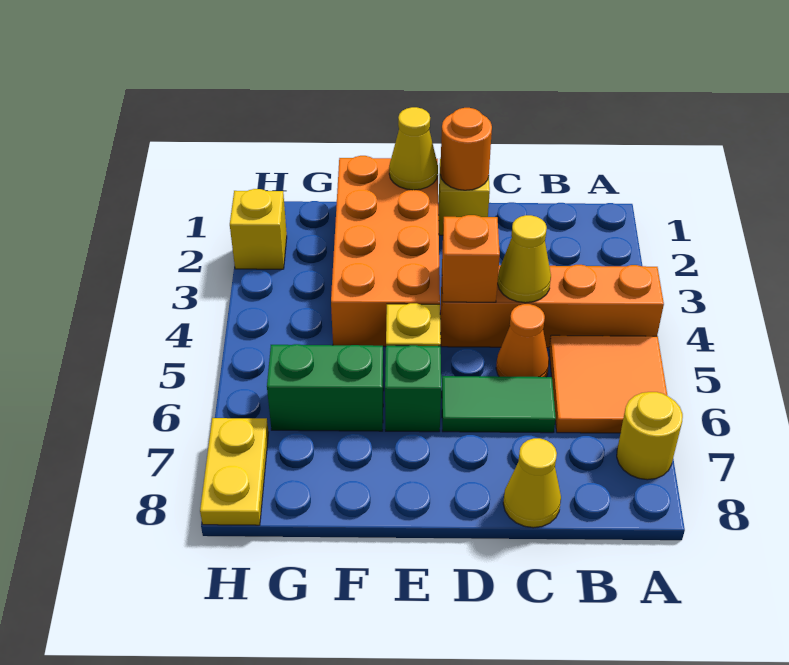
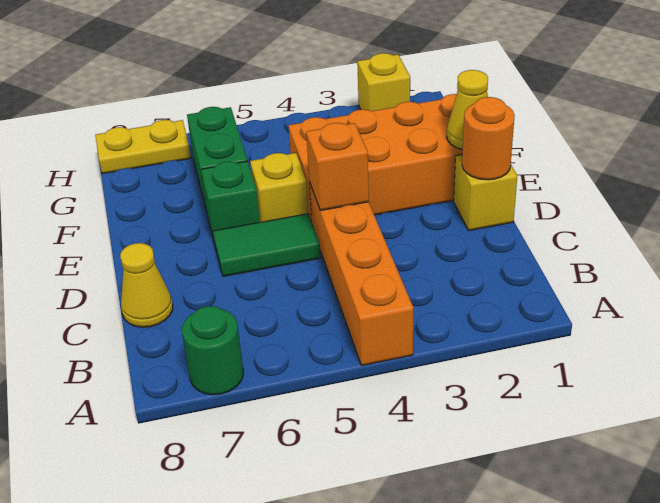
orange 2x2 tile [549,335,667,433] -> none
yellow 1x1 round brick [617,392,683,480] -> green 1x1 round brick [182,306,243,395]
yellow 1x1 cone [498,215,551,303] -> none
orange 1x1 cone [496,304,549,377] -> none
green 1x2 tile [442,376,556,433] -> green 1x2 tile turned to [213,214,321,276]

